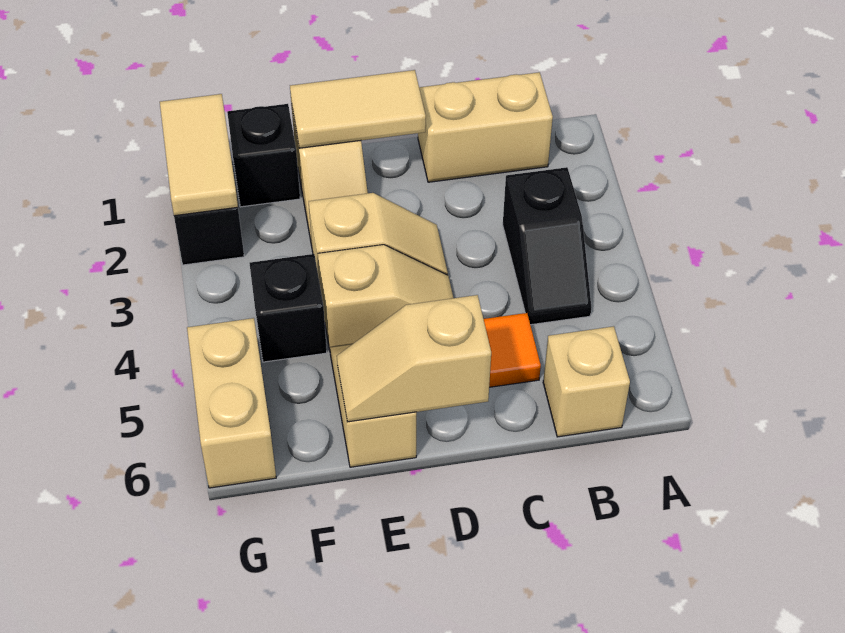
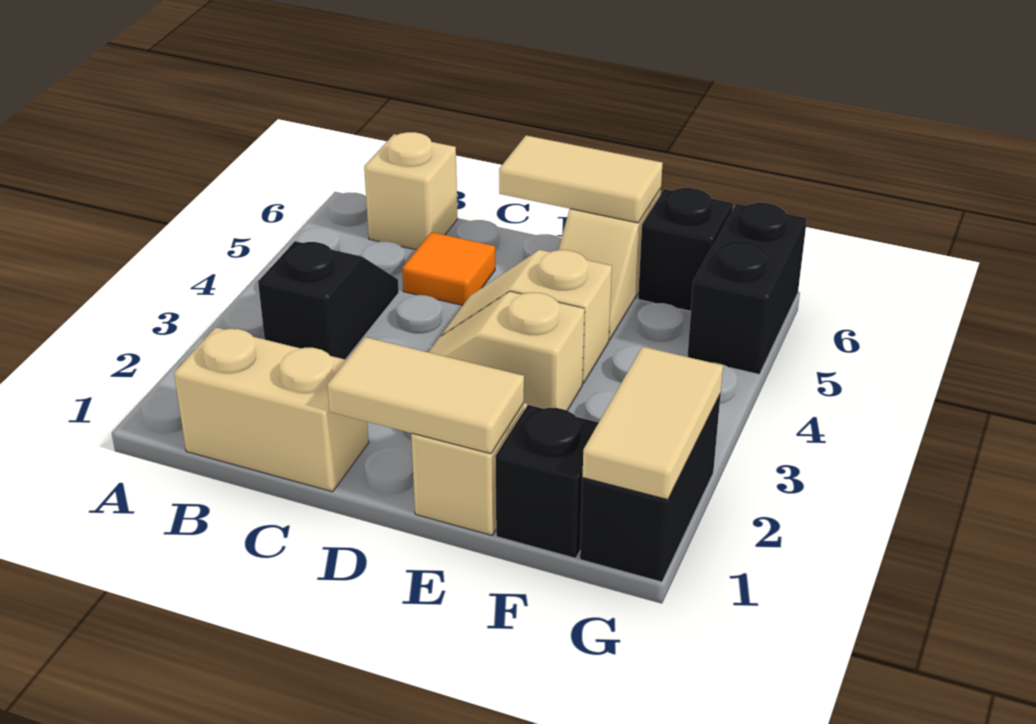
tan 1x2 slope [337,295,491,422] -> tan 1x2 tile [499,135,663,223]
black 1x1 brick [249,254,327,362] -> black 1x1 brick moved to [638,188,733,311]
tan 1x2 brick [187,318,276,488] -> black 1x2 brick [687,203,807,374]

